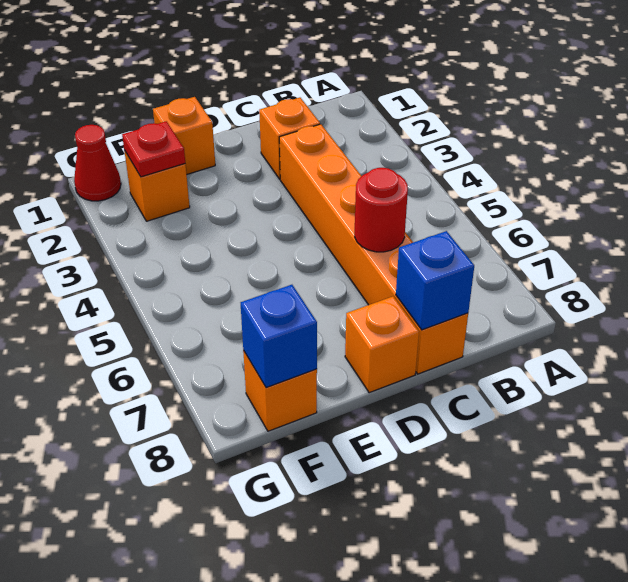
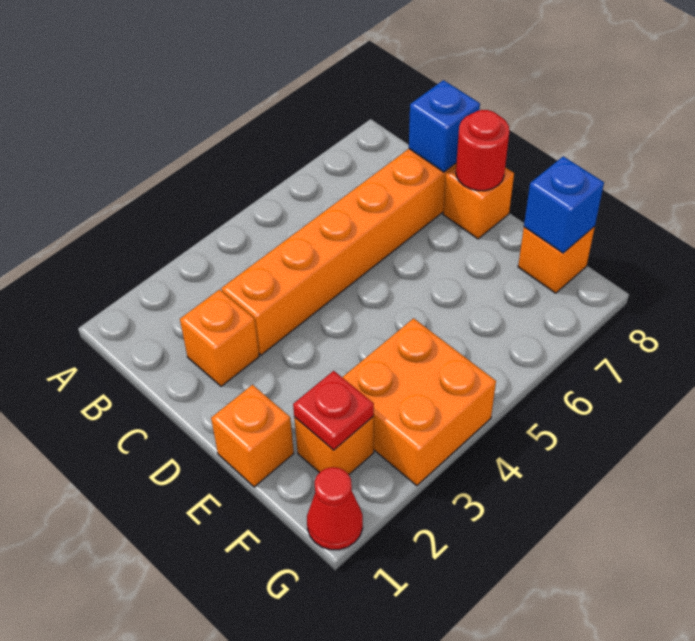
red 1x1 round brick [355,168,408,252] -> red 1x1 round brick moved to [456,110,509,191]
none -> orange 2x2 brick [342,318,496,486]

